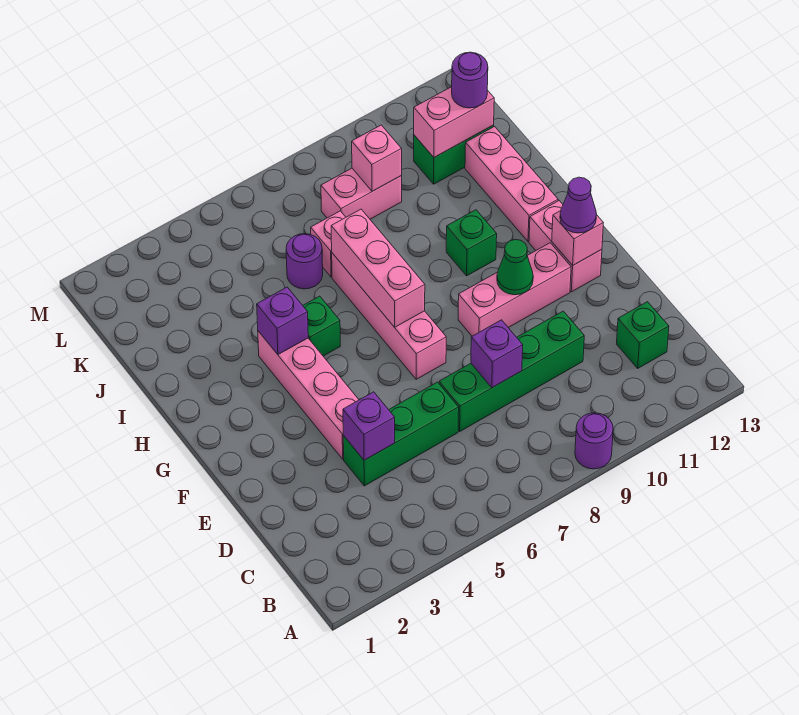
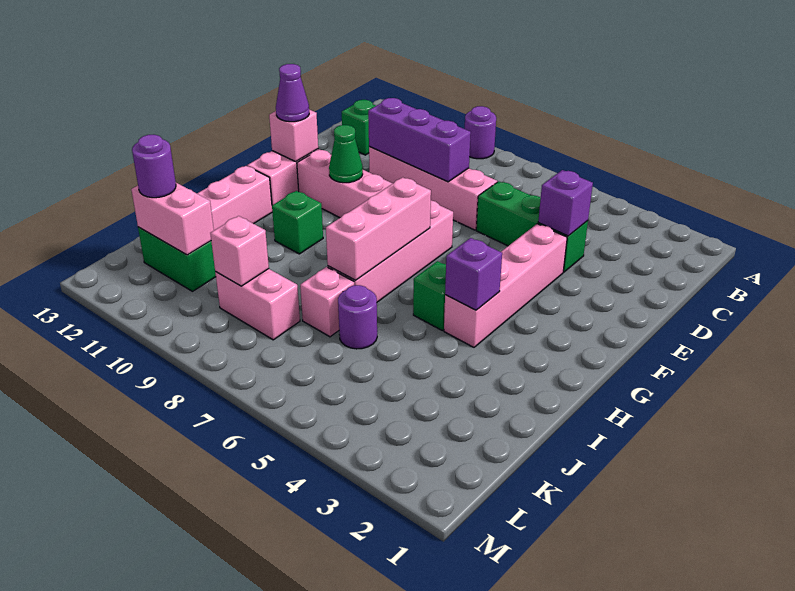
green 1x4 brick [439,311,584,431] -> pink 1x4 brick [369,147,497,230]
purple 1x1 brick [471,320,523,388] -> purple 1x3 brick [368,98,471,182]

